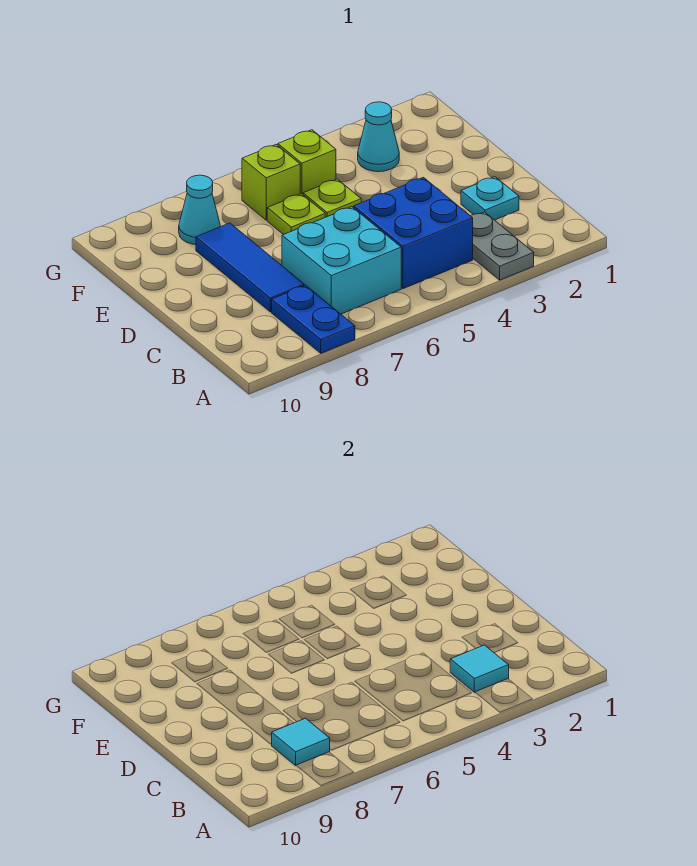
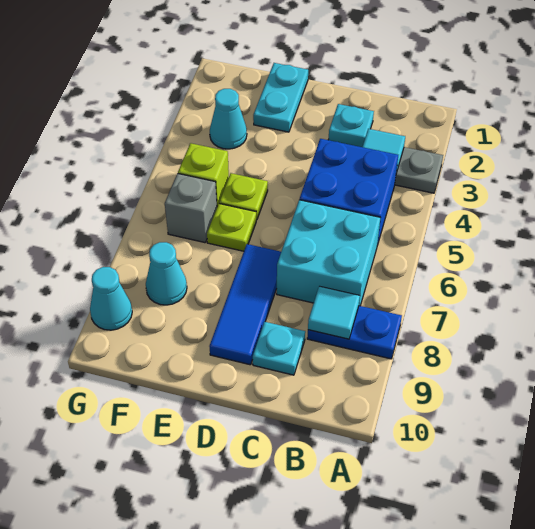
blue 1x3 tile [196,223,304,312] -> blue 1x3 tile turned to [209,244,281,365]
none -> cyan 1x1 plate [253,322,305,375]
none -> cyan 1x2 plate [253,63,308,132]
lime 1x1 brick [242,145,300,220] -> grey 1x1 brick [165,173,217,243]
none -> cyan 1x1 cone [90,267,132,330]

